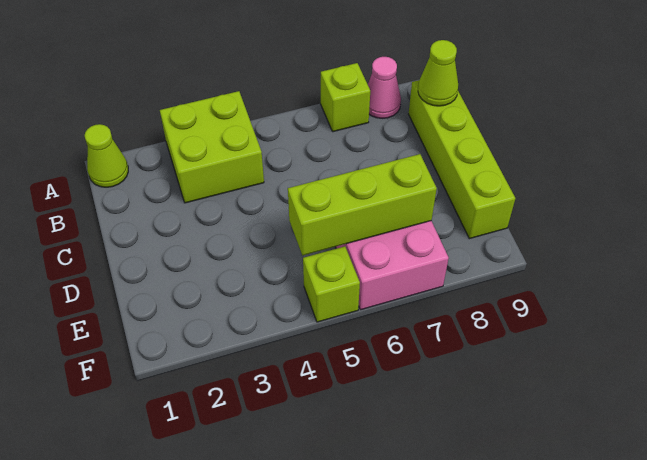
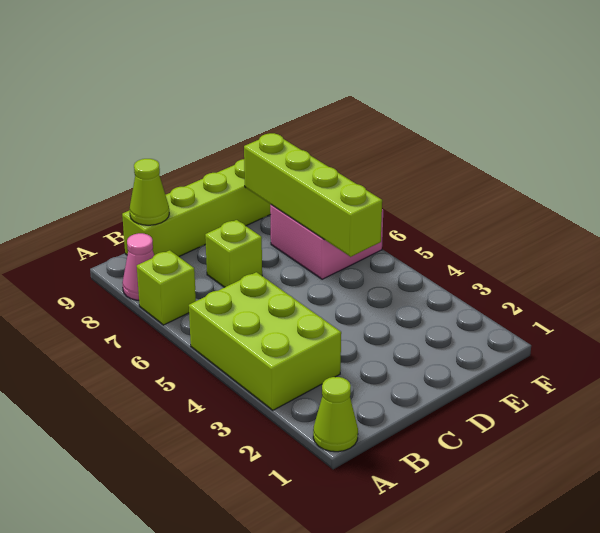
lime 2x2 brick [160,91,264,203] -> lime 2x3 brick [189,272,341,410]
lime 1x3 brick [288,154,437,255] -> lime 1x4 brick [244,133,382,257]
lime 1x1 brick [303,246,360,322] -> lime 1x1 brick moved to [205,220,262,287]

